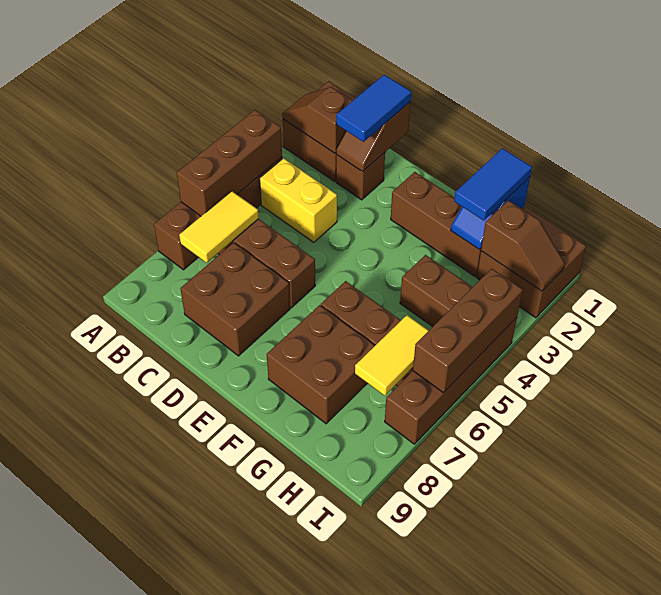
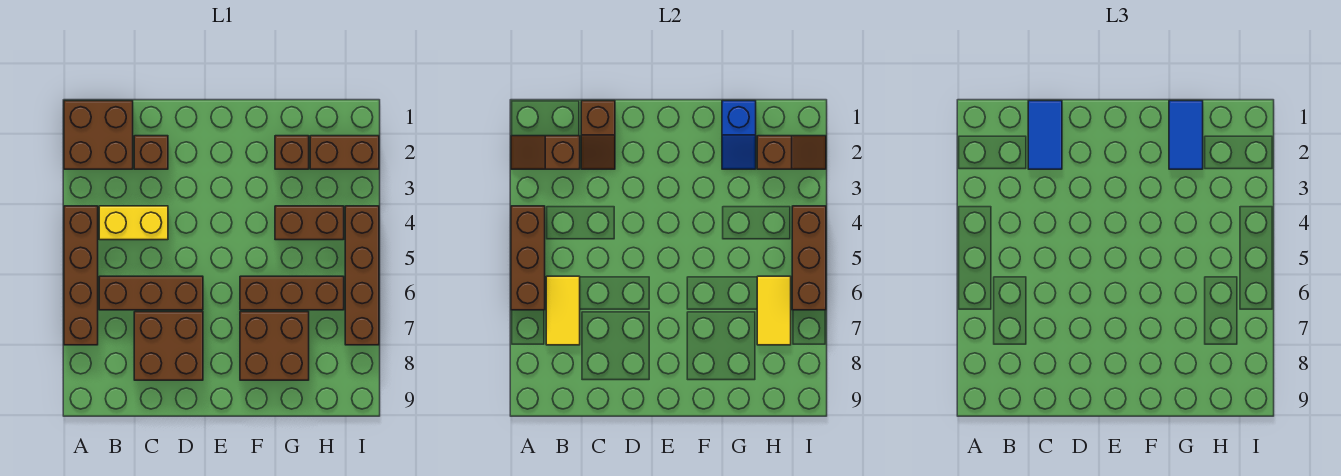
brown 1x3 brick [391,172,481,276] -> brown 1x1 brick [275,136,309,169]
brown 2x2 brick [477,207,586,318] -> brown 1x2 brick [310,136,379,169]

